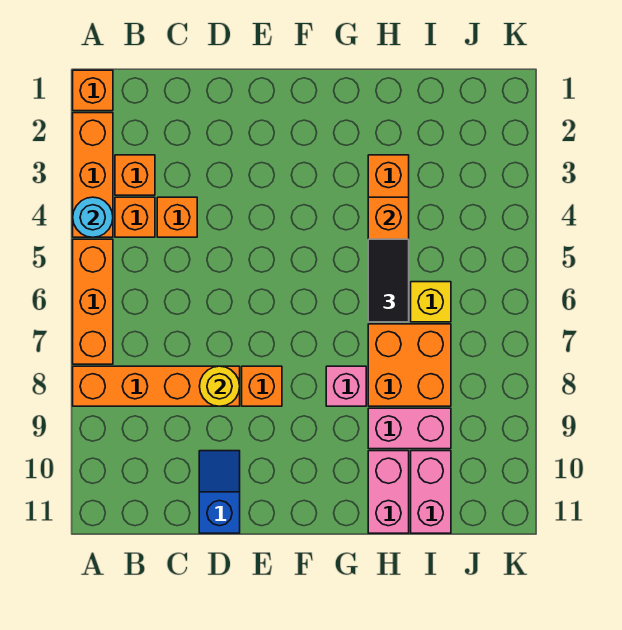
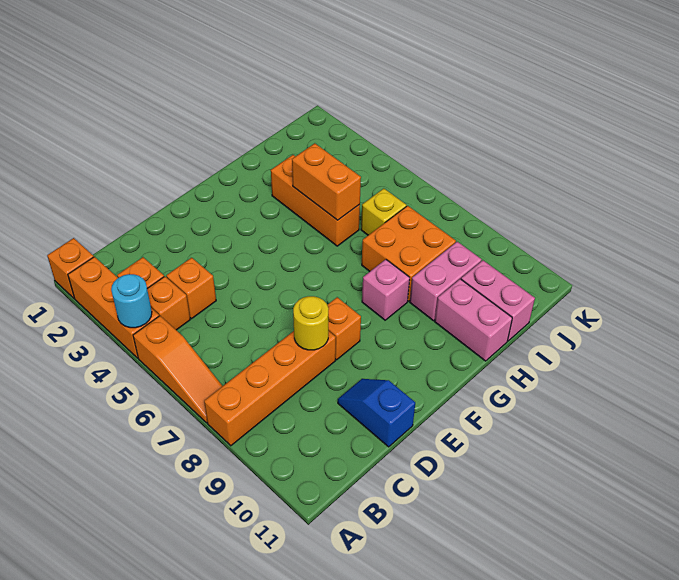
orange 1x3 brick [73,239,113,364] -> orange 1x3 slope [133,316,222,423]
black 1x2 tile [368,239,409,322] -> none

